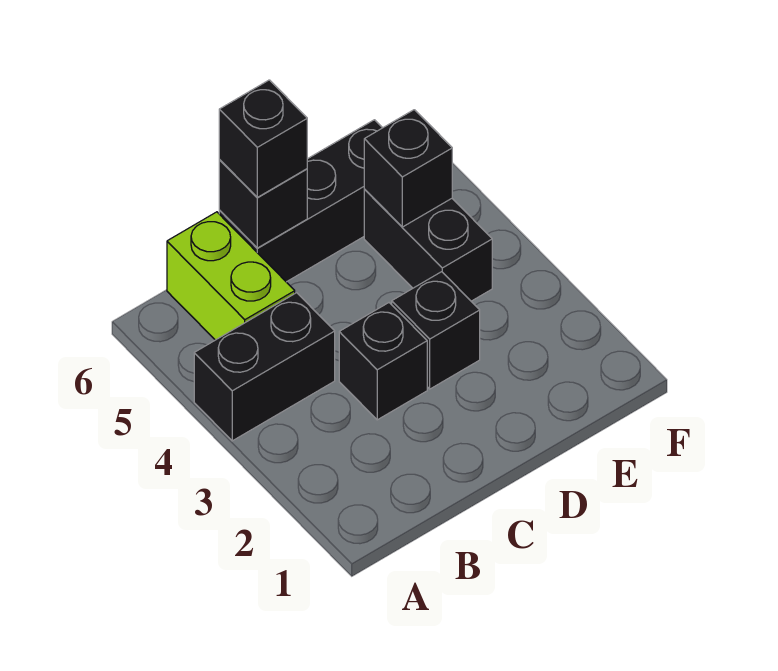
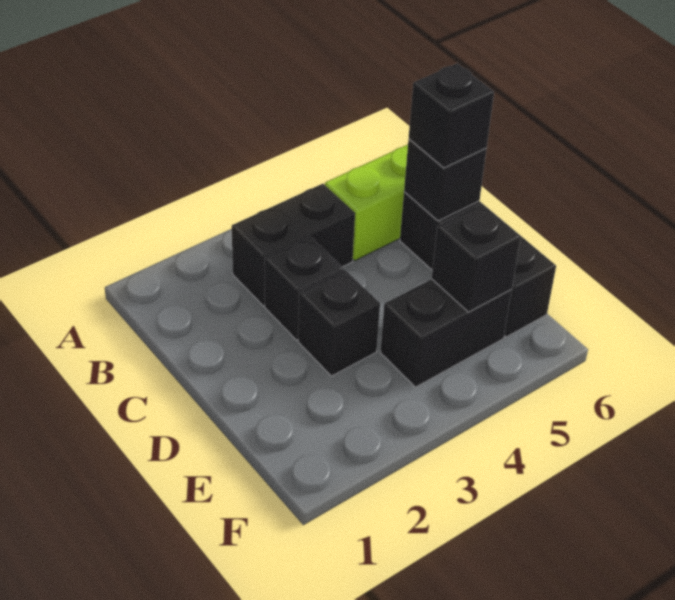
black 1x2 brick [194,293,335,441] -> black 1x2 brick turned to [232,184,355,306]

